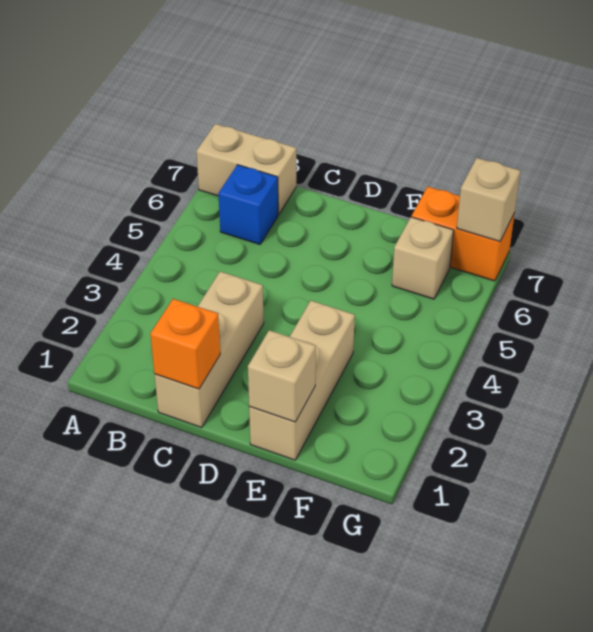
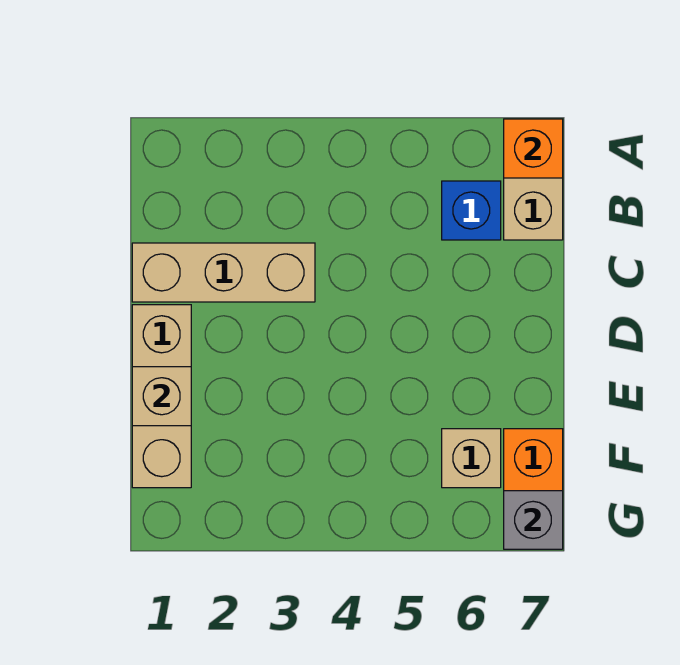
orange 1x1 brick [150,299,220,389] -> orange 1x1 brick moved to [504,119,563,178]
tan 1x3 brick [249,301,355,460] -> tan 1x3 brick turned to [132,305,191,488]
tan 1x1 brick [457,158,520,241] -> grey 1x1 brick [504,491,563,549]

